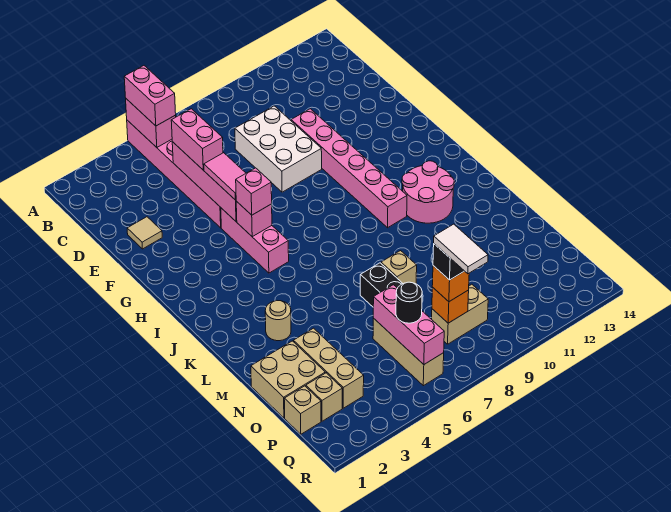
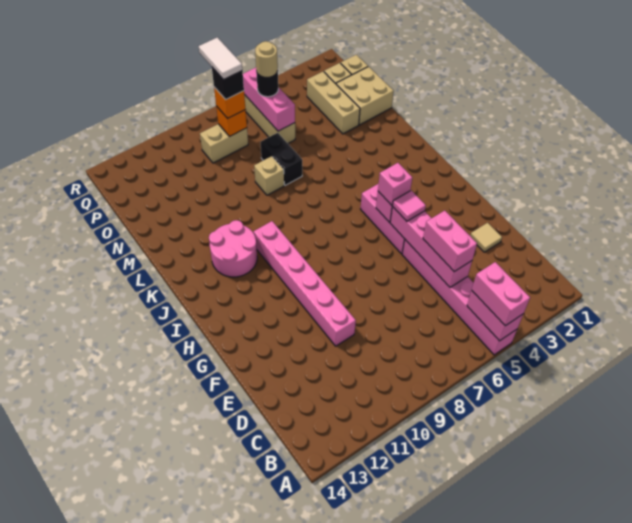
white 2x3 brick [235,106,322,192] -> none
pink 1x2 tile [204,153,246,200] -> pink 1x1 tile [393,190,426,221]
tan 1x1 round brick [265,301,291,341] -> tan 1x1 round brick moved to [255,41,278,78]

